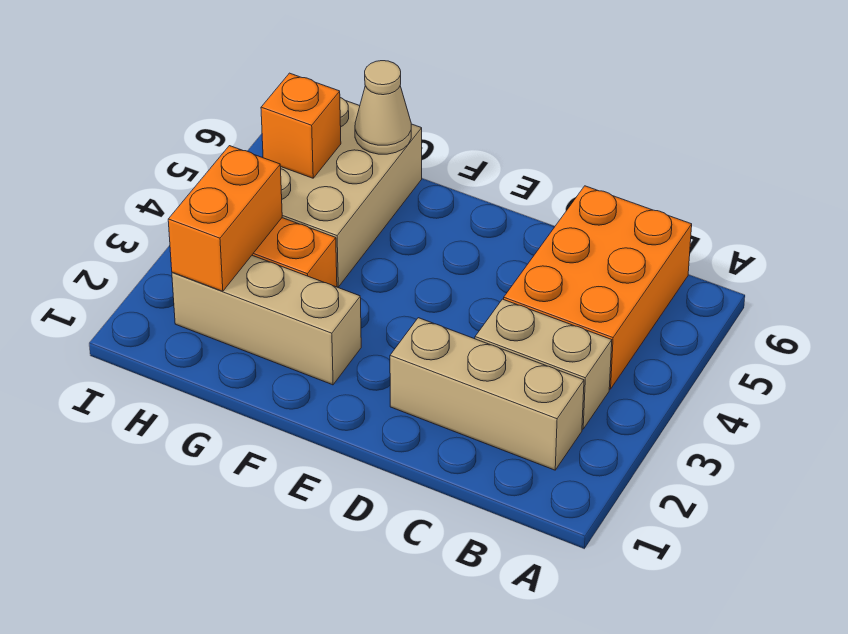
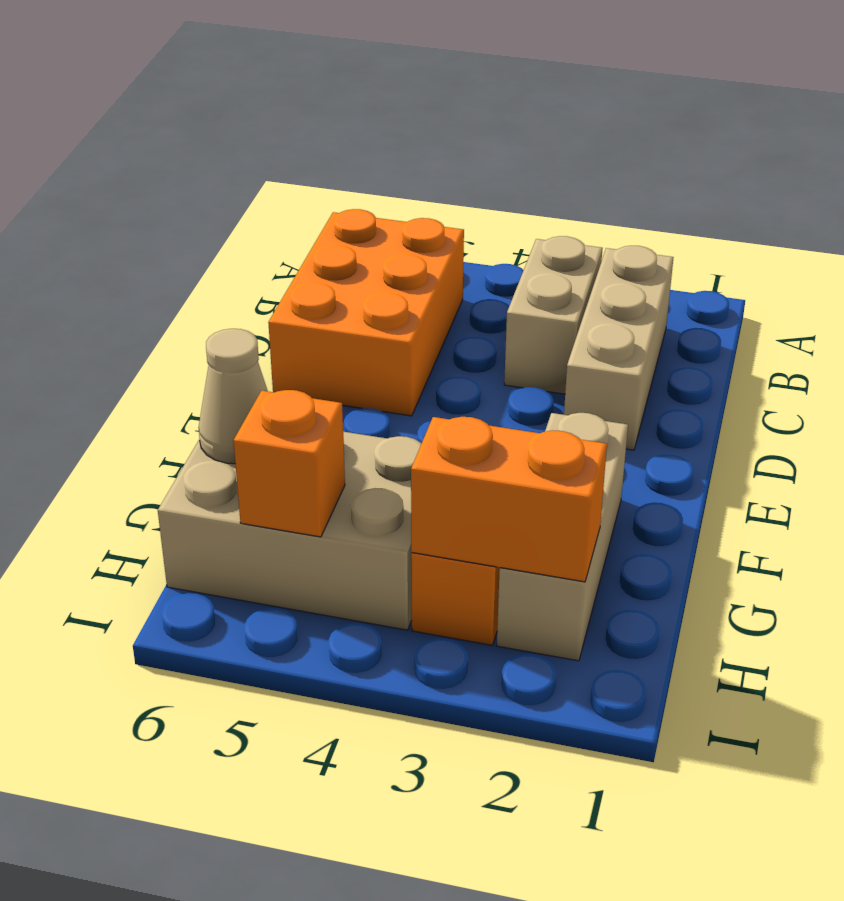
orange 2x3 brick [504,186,692,389] -> orange 2x3 brick turned to [268,209,464,416]

